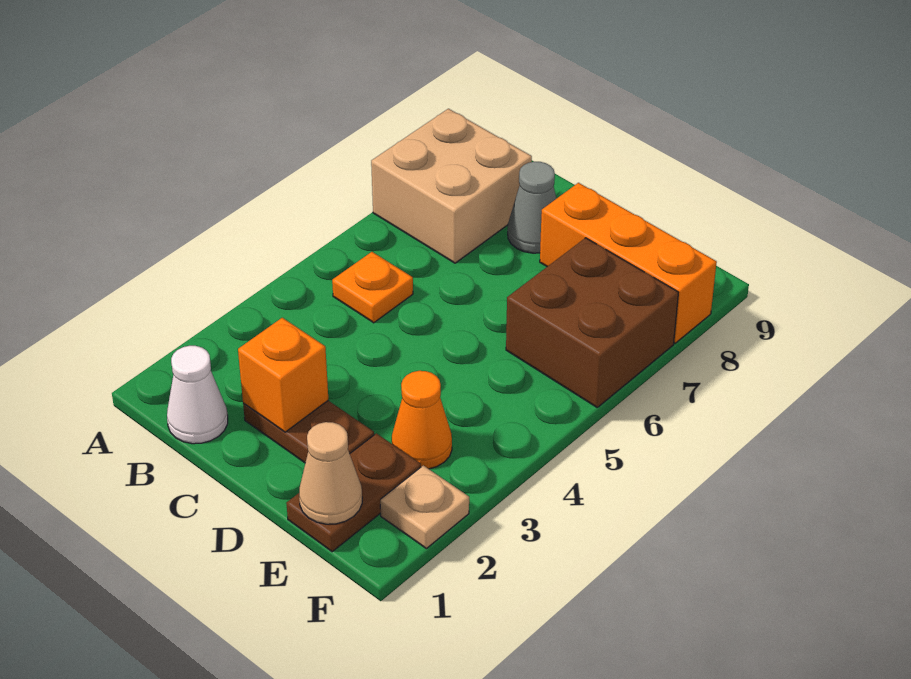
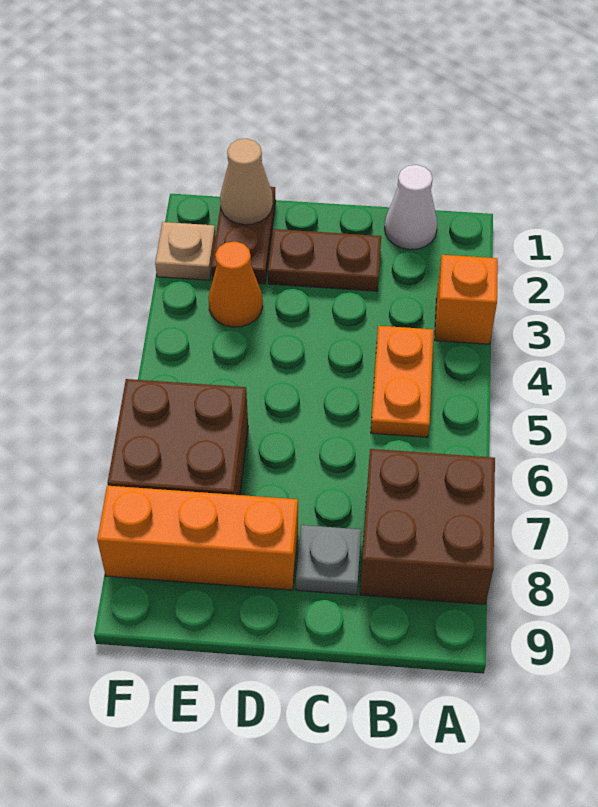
tan 2x2 brick [371,109,532,263] -> brown 2x2 brick [360,449,495,604]
orange 1x1 plate [332,252,413,323] -> orange 1x2 plate [371,326,434,437]
orange 1x1 brick [238,318,328,432] -> orange 1x1 brick moved to [435,255,498,344]
grey 1x1 cone [508,162,556,253] -> grey 1x1 plate [296,525,361,595]

